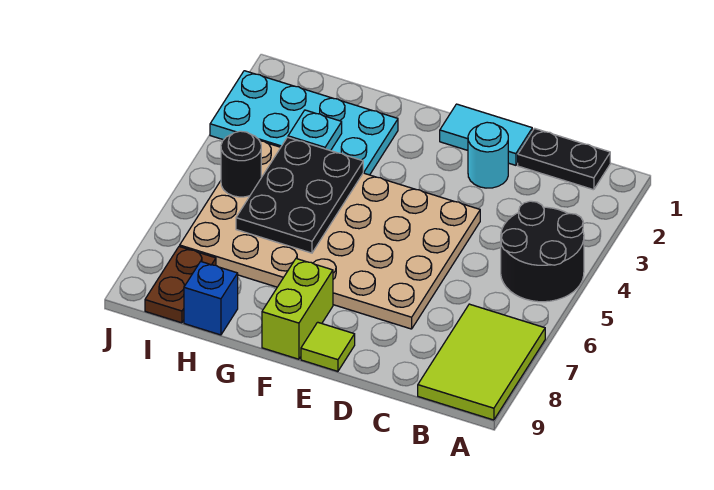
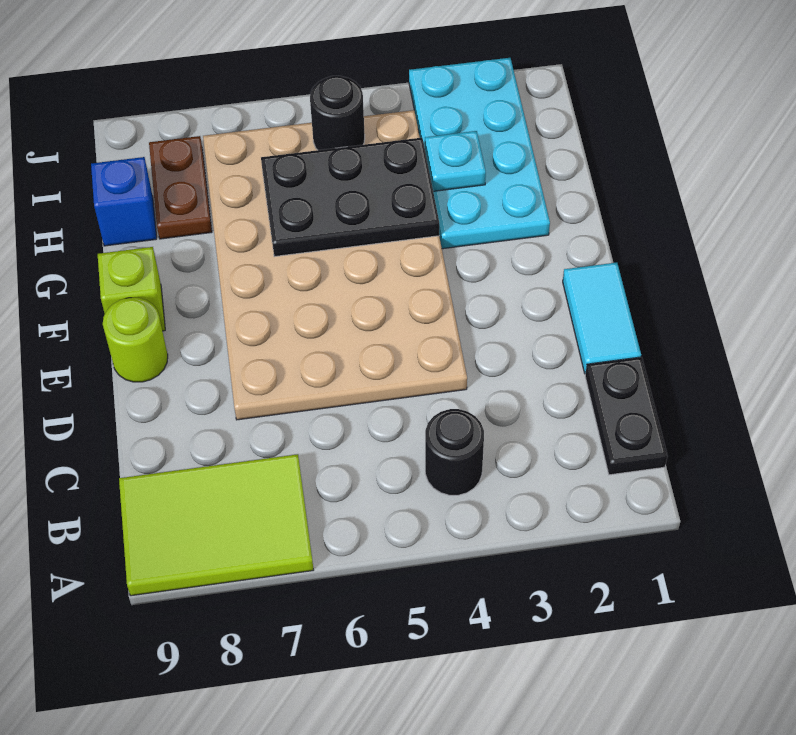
black 2x2 round brick [501,201,584,302] -> black 1x1 round brick [425,409,484,495]
cyan 1x1 round brick [468,122,508,188] -> none
lime 1x1 tile [301,322,355,371] -> lime 1x1 round brick [103,298,168,382]
lime 1x2 brick [262,259,333,359] -> lime 1x1 brick [98,247,165,331]
brown 1x2 plate [145,246,216,323] -> brown 1x2 plate turned to [149,136,212,239]

